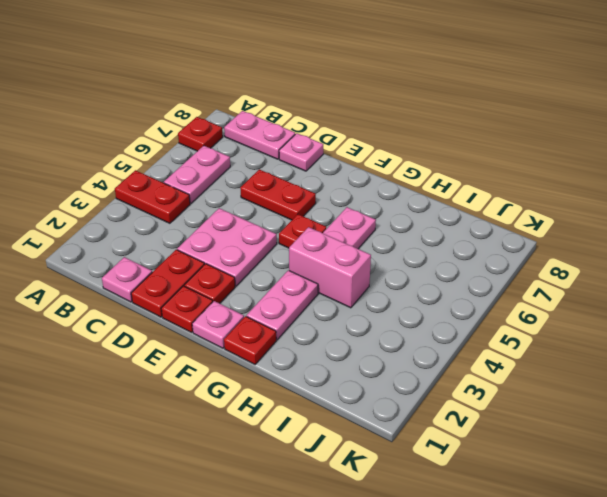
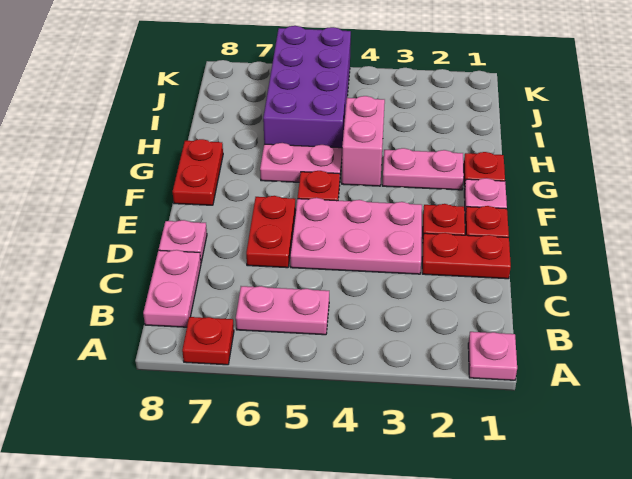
red 1x2 plate [115,170,190,223] -> red 1x2 plate moved to [173,139,223,205]
pink 1x1 plate [102,257,152,302] -> pink 1x1 plate moved to [468,332,517,380]
pink 2x2 plate [177,208,277,286] -> pink 2x3 plate [290,198,422,274]
none -> purple 2x4 brick [263,26,351,148]

